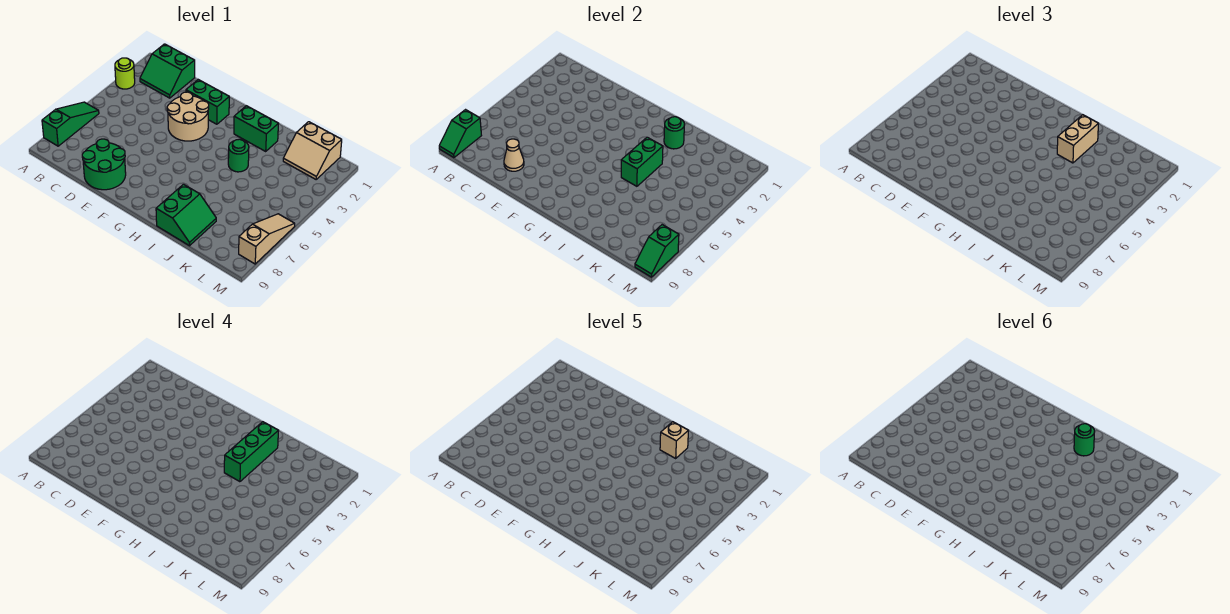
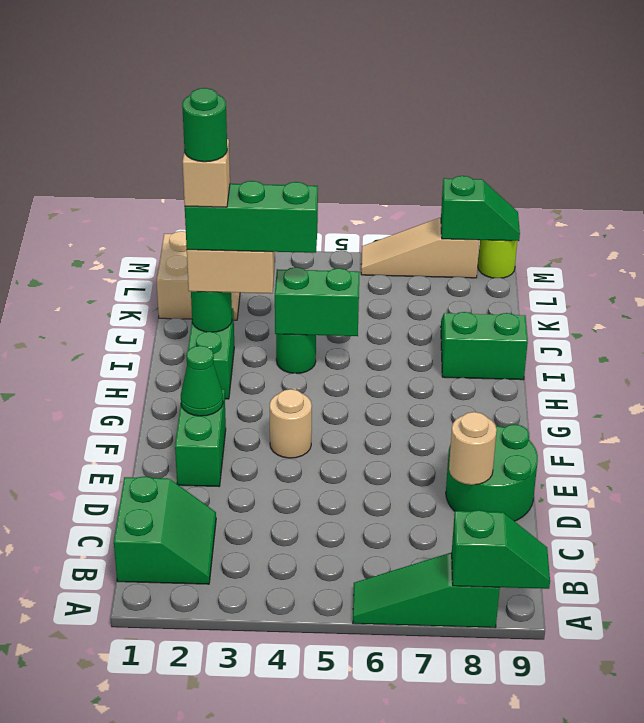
lime 1x1 round brick [115,58,135,89] -> lime 1x1 round brick moved to [478,240,517,278]
tan 1x1 cone [504,139,524,171] -> tan 1x1 round brick [449,412,497,485]
tan 2x2 round brick [167,92,209,141] -> tan 1x1 round brick [270,389,312,458]
none -> green 1x1 cone [181,346,223,416]

